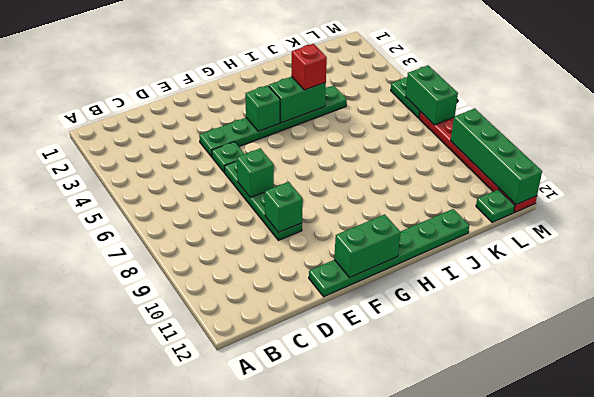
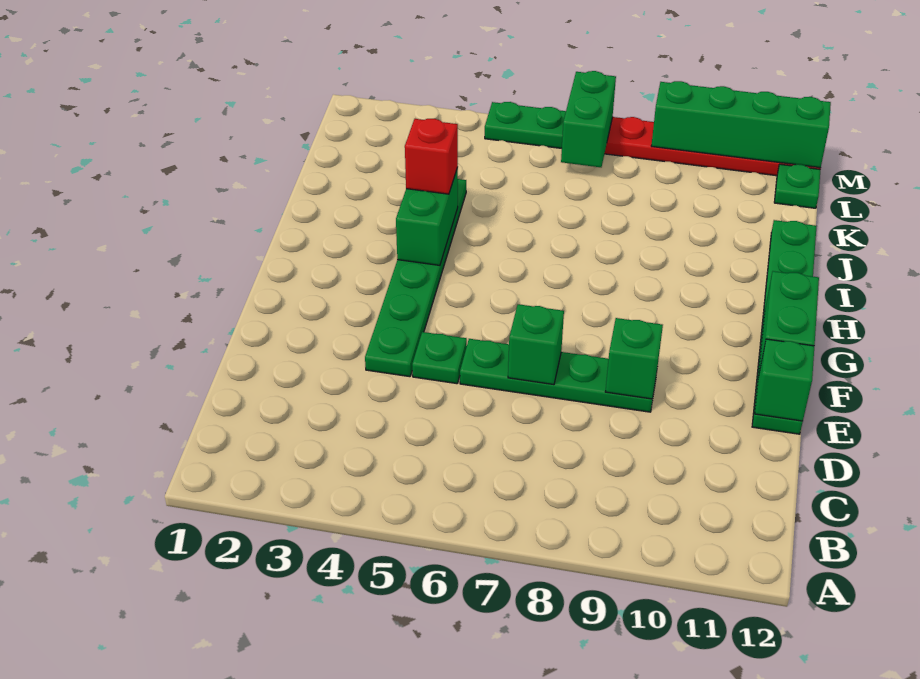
green 1x1 brick [245,85,280,131] -> green 1x1 brick moved to [755,339,814,421]
green 1x2 brick [406,65,458,125] -> green 1x2 brick turned to [561,71,616,167]

